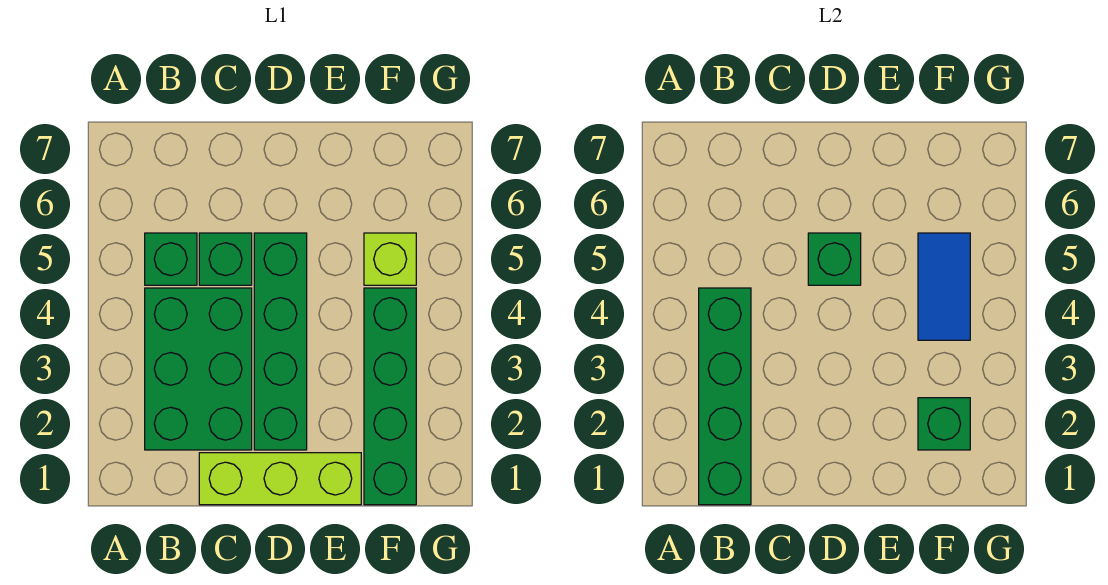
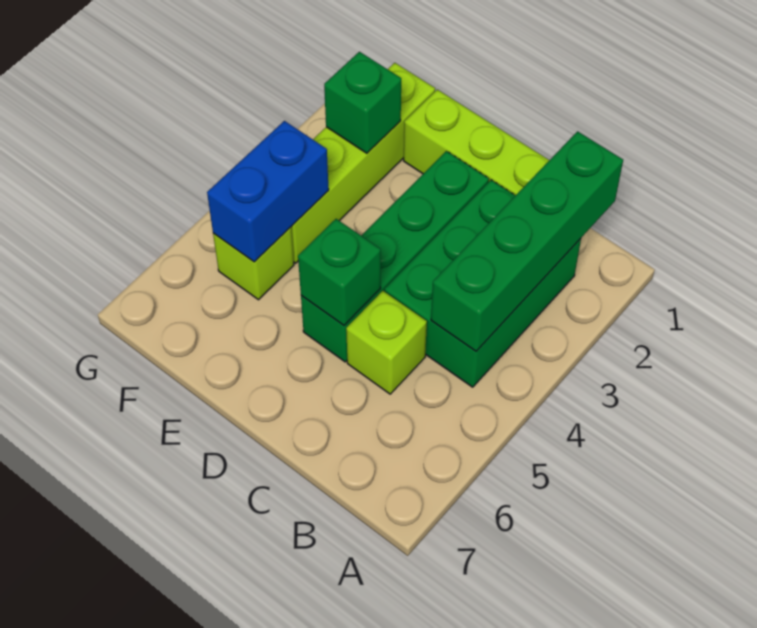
green 1x1 brick [145,233,197,285] -> none
green 1x1 brick [199,233,252,285] -> lime 1x1 brick [346,291,427,394]
green 1x4 brick [364,288,416,505] -> lime 1x4 brick [291,63,435,263]
blue 1x2 tile [918,233,970,340] -> blue 1x2 brick [207,121,329,262]

